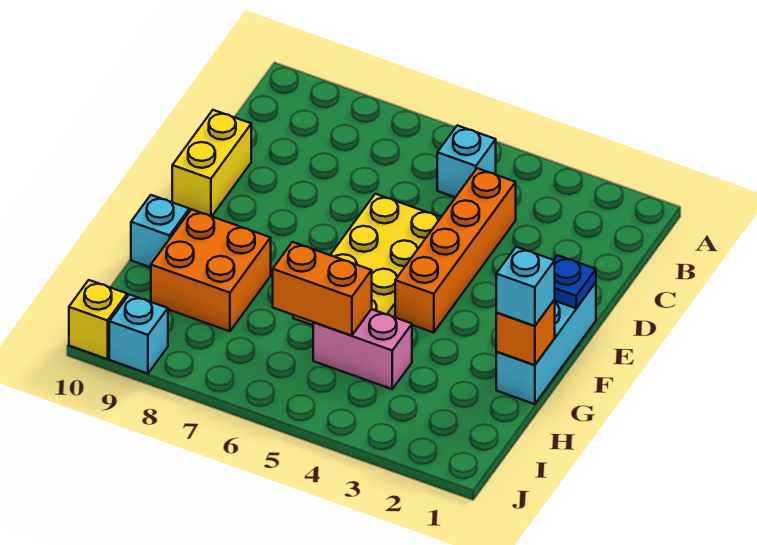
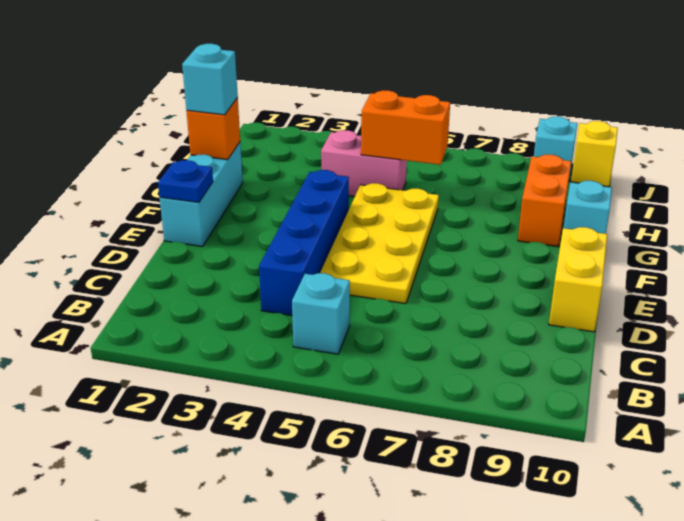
orange 1x4 brick [395,168,516,333] -> blue 1x4 brick [259,170,349,316]
orange 2x2 brick [151,209,271,331] -> orange 1x2 brick [518,155,571,247]

